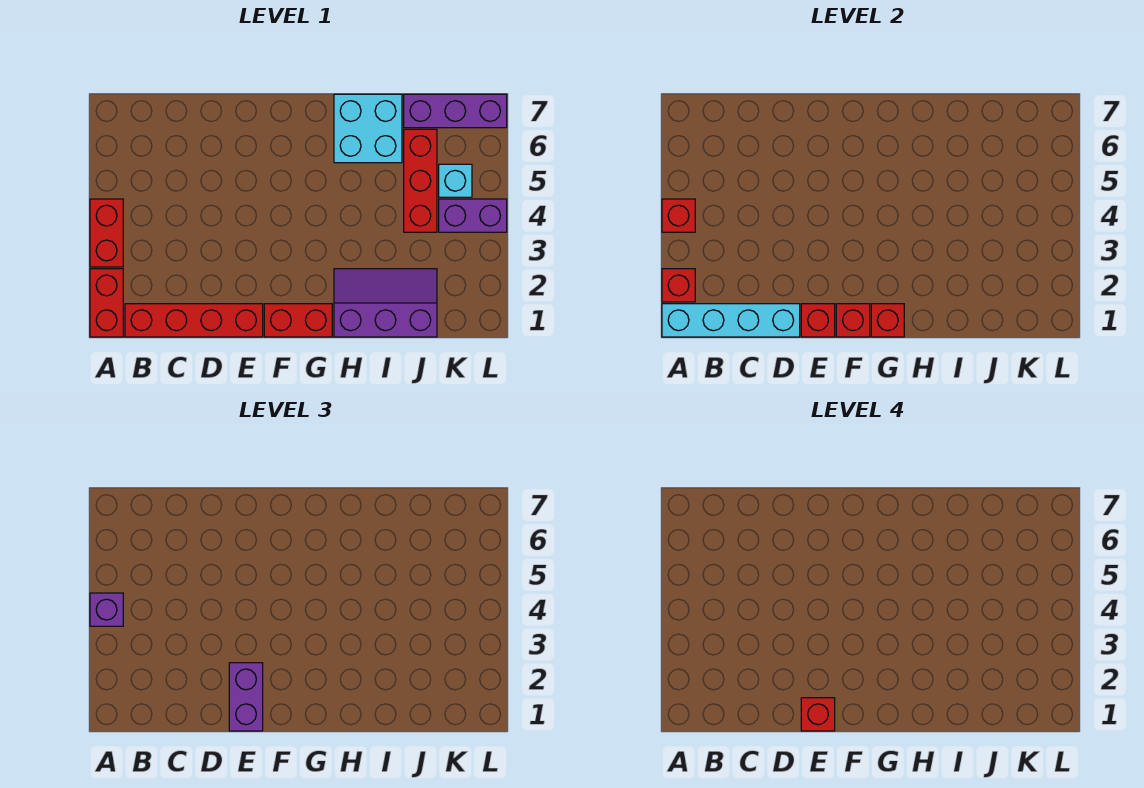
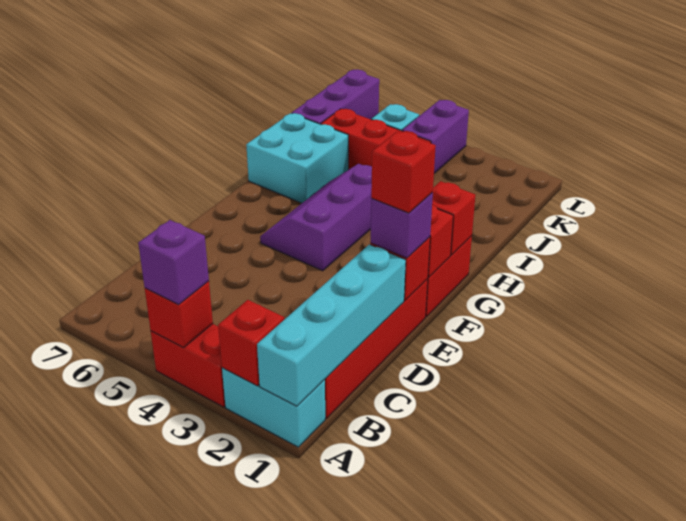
red 1x2 brick [90,269,123,337] -> cyan 1x2 brick [222,368,325,447]
purple 1x2 brick [229,663,263,731] -> purple 1x1 brick [370,193,433,258]
purple 2x3 slope [334,269,437,337] -> purple 2x3 slope moved to [260,164,372,271]

